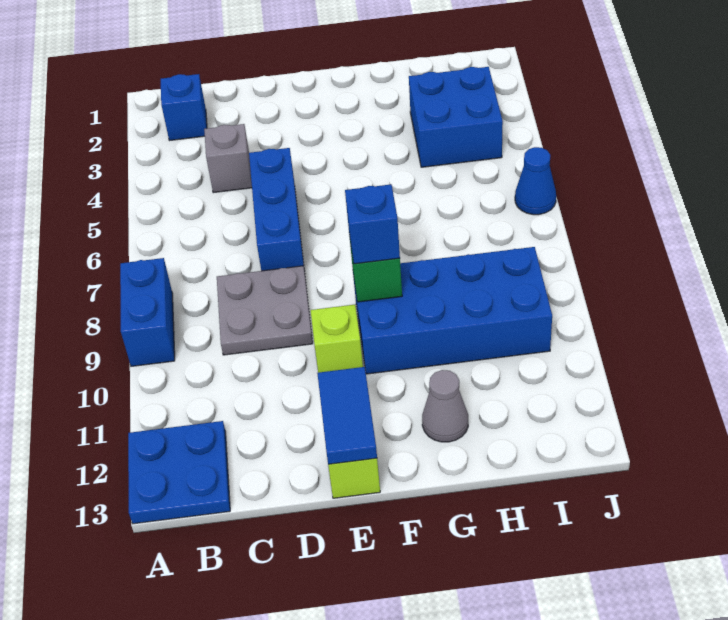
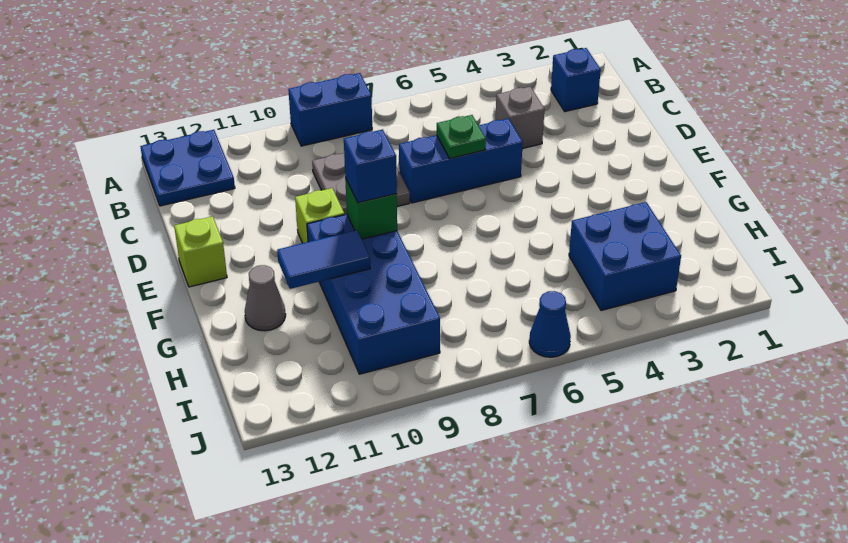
none -> green 1x1 plate [437,115,486,158]
blue 1x2 tile [317,367,377,465] -> blue 1x2 tile moved to [277,230,370,289]

